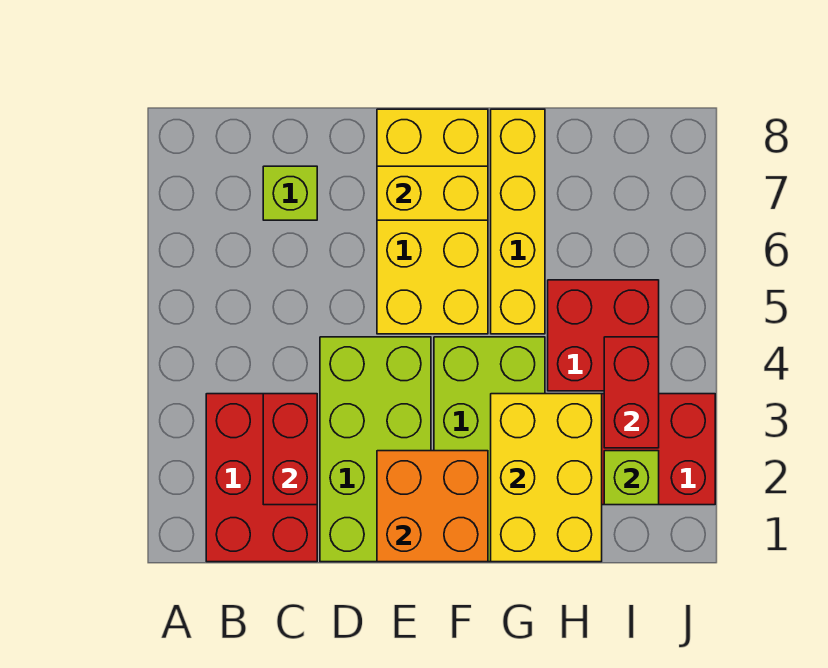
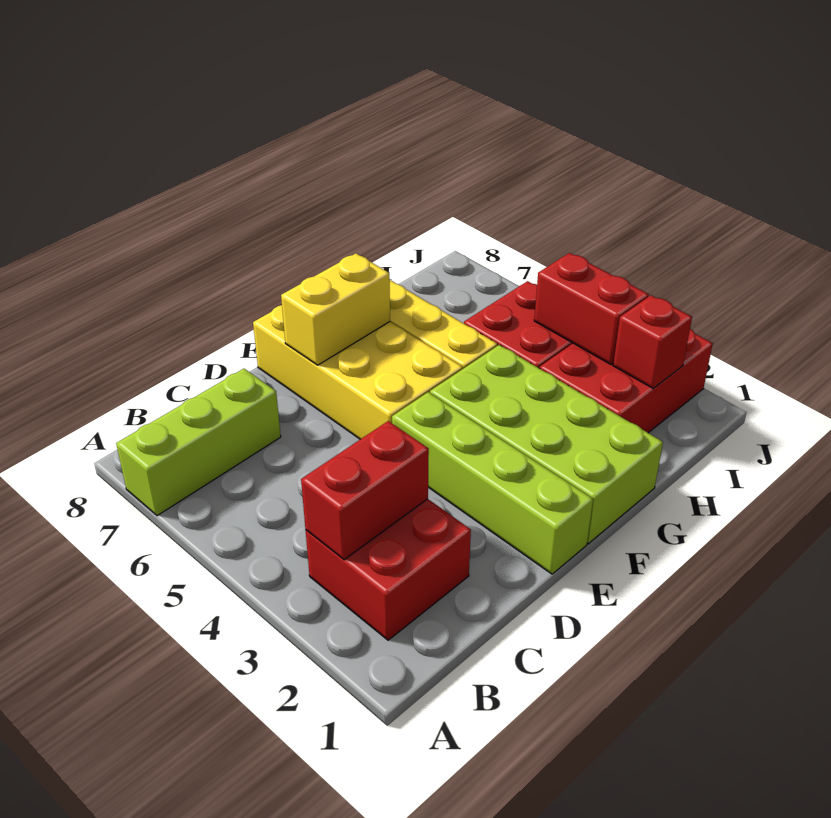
red 2x3 brick [206,394,317,562] -> red 2x2 brick [306,499,471,640]
red 1x2 brick [263,394,317,505] -> red 1x2 brick turned to [301,421,429,560]
lime 1x1 brick [263,166,317,220] -> lime 1x3 brick [116,369,281,516]
lime 2x4 brick [320,337,431,562] -> lime 1x4 brick [392,392,593,574]
orange 2x2 brick [377,451,488,562] -> none
yellow 2x3 brick [491,394,602,562] -> none
lime 1x1 brick [604,451,659,505] -> red 1x1 brick [613,295,692,388]

